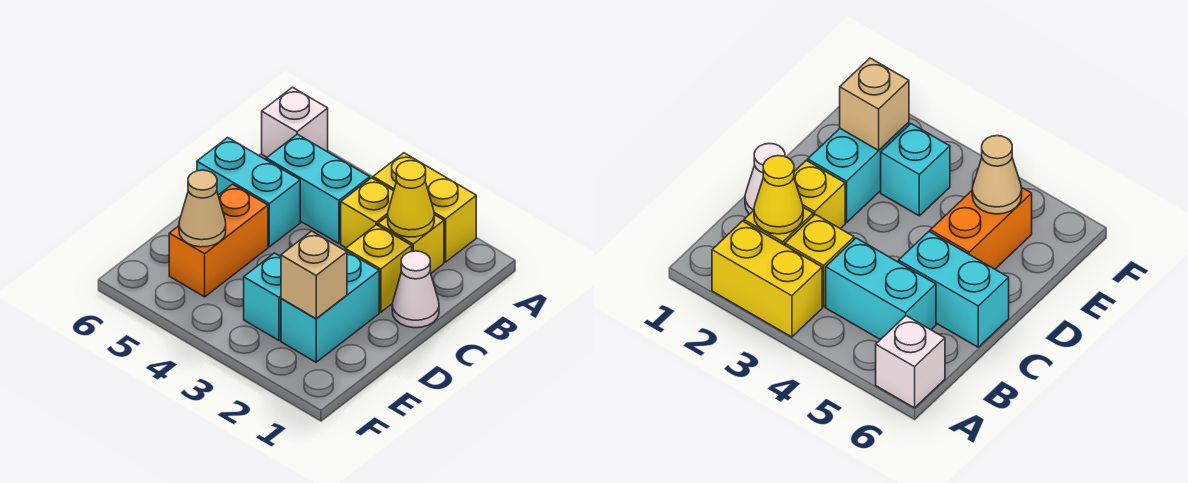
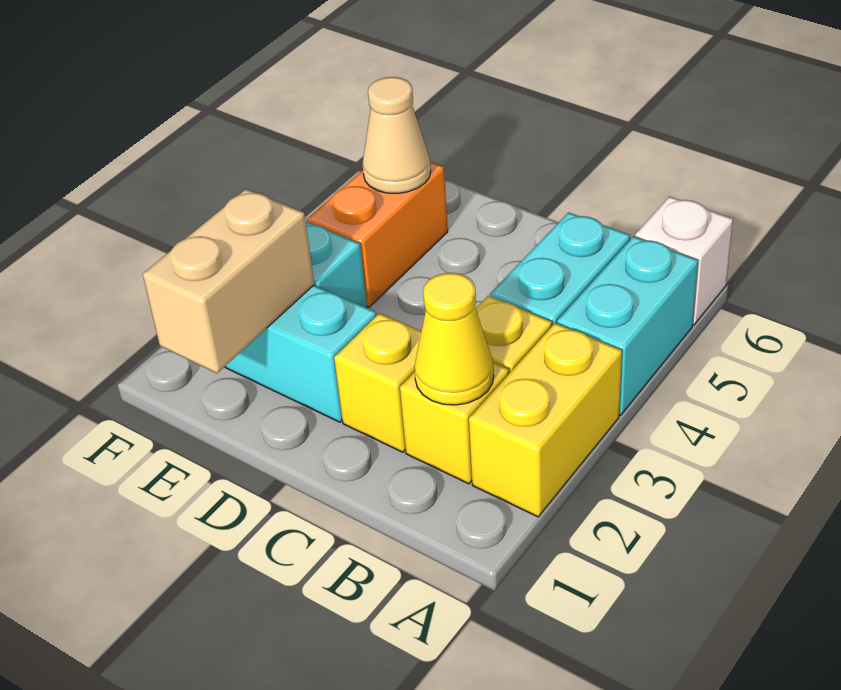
white 1x1 cone [392,251,439,328] -> none
cyan 1x2 brick [197,138,300,247] -> cyan 1x2 brick moved to [557,236,698,415]
orange 1x2 brick [169,184,268,297] -> orange 1x2 brick turned to [307,162,448,307]
tan 1x1 brick [281,231,347,319] -> tan 1x2 brick [143,189,314,373]

